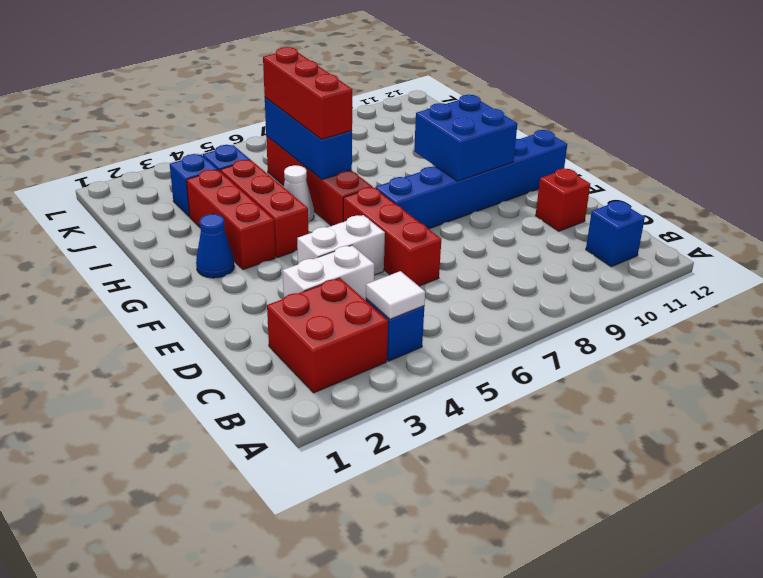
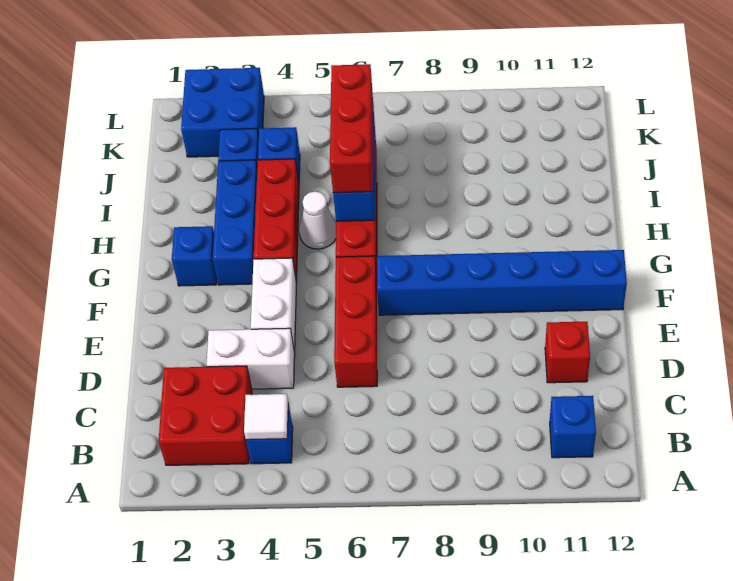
white 1x2 brick [297,215,385,275] -> white 1x2 brick turned to [251,258,296,351]
blue 2x2 brick [414,95,517,181] -> blue 2x2 brick moved to [181,68,264,157]
blue 1x1 cone [196,214,234,278] -> blue 1x1 brick [172,226,217,286]
red 1x3 brick [186,170,275,270] -> blue 1x3 brick [213,160,257,285]

